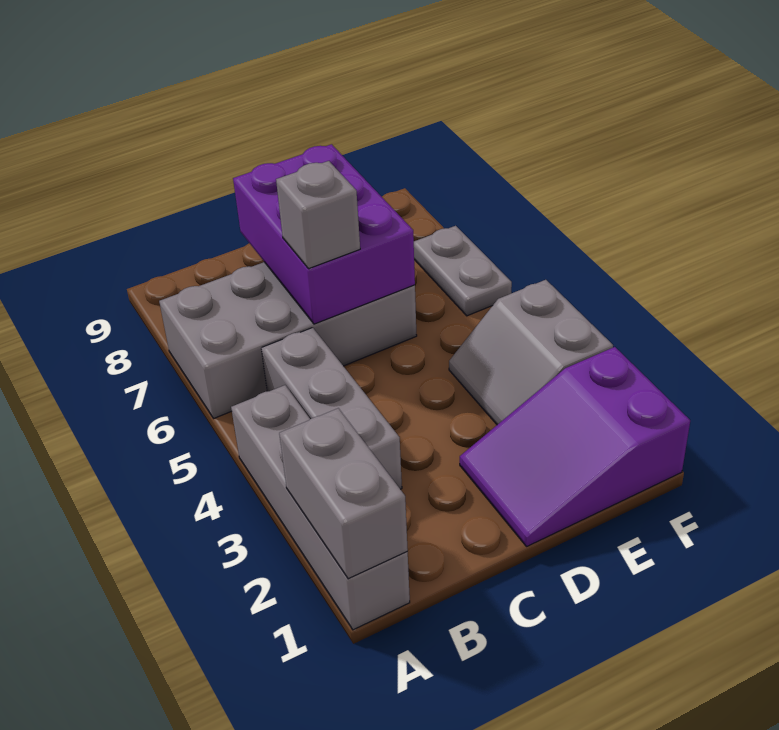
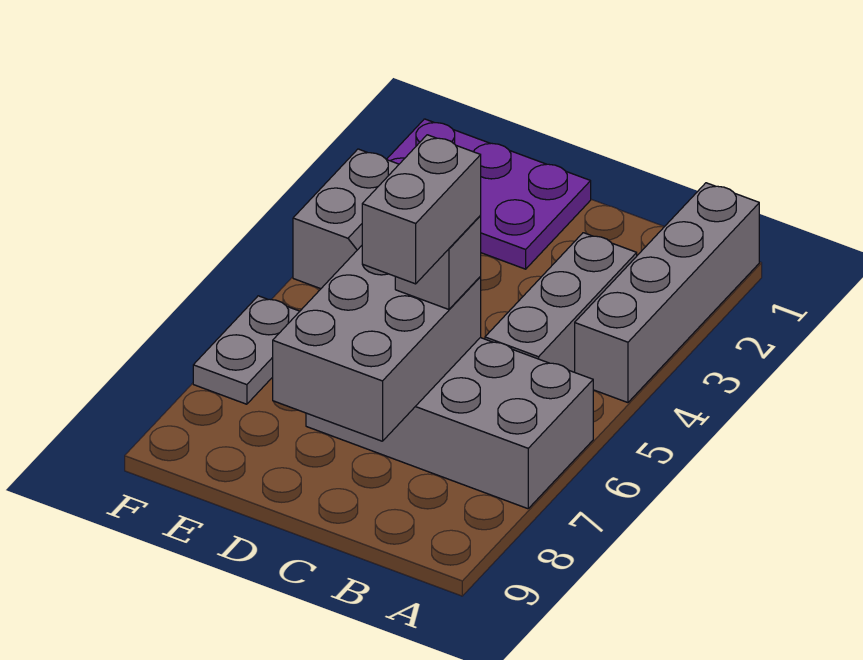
grey 1x2 brick [279,408,408,579] -> grey 1x2 brick moved to [362,135,481,284]
purple 2x3 brick [233,144,415,324] -> grey 2x3 brick [273,246,481,441]
purple 2x3 slope [460,347,690,546] -> purple 2x3 plate [386,119,591,269]

